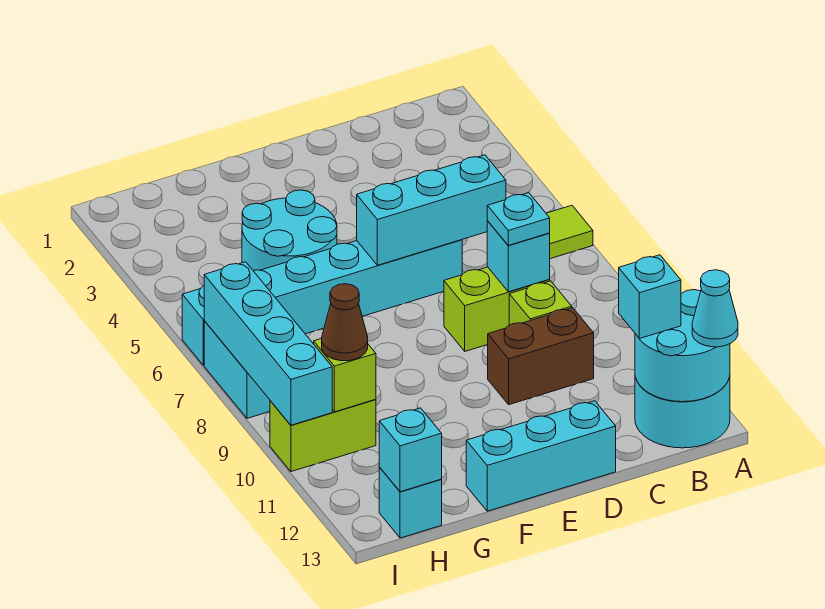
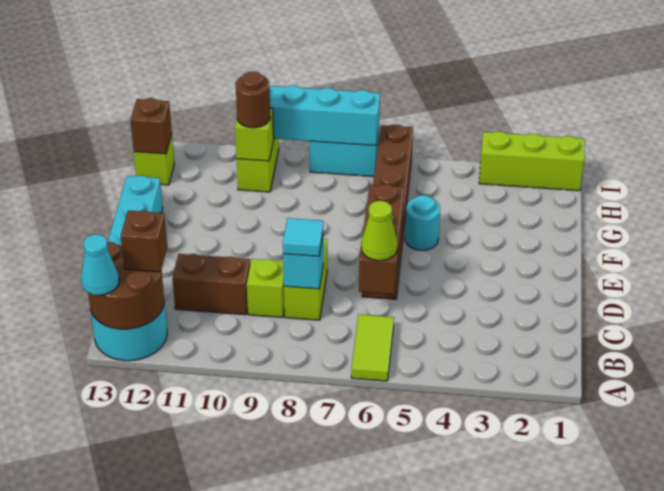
cyan 2x2 round brick [635,290,730,402] -> brown 2x2 round brick [88,242,164,329]
cyan 1x1 brick [619,255,681,339] -> brown 1x1 brick [121,210,167,272]
cyan 1x3 brick [357,155,506,265] -> brown 1x3 brick [359,184,404,294]
none -> lime 1x1 cone [361,201,398,261]
cyan 1x1 plate [487,193,550,245] -> cyan 1x1 tile [283,218,323,256]
brown 1x2 brick [488,308,594,405] -> brown 1x2 brick turned to [172,254,250,315]
cyan 1x6 brick [182,240,462,365] -> brown 1x6 brick [362,124,413,299]
cyan 2x2 round brick [242,190,337,271] -> cyan 1x1 round brick [405,195,440,250]
brown 1x1 cone [322,284,368,361] -> brown 1x1 round brick [236,72,270,128]
cyan 1x1 brick [379,467,442,538] -> lime 1x1 brick [134,134,174,185]
cyan 1x1 brick [379,408,442,492] -> brown 1x1 brick [130,98,172,154]
none -> lime 1x3 brick [479,131,584,191]

